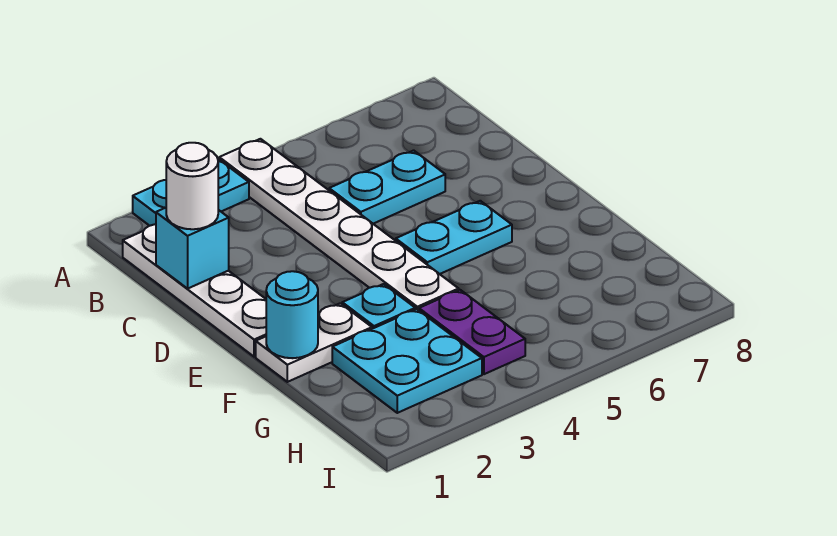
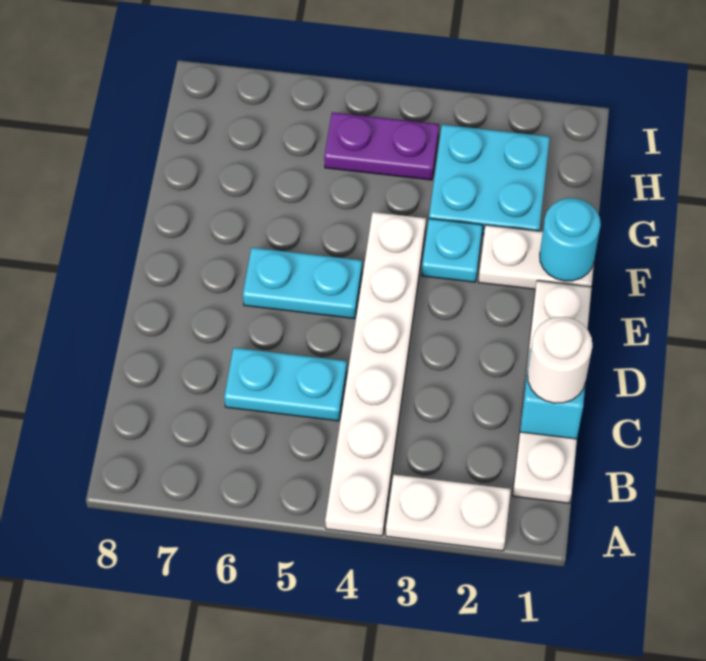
cyan 1x2 plate [133,159,249,226] -> white 1x2 plate [386,475,511,551]
purple 1x2 plate [419,290,525,374] -> purple 1x2 plate turned to [324,112,439,180]

